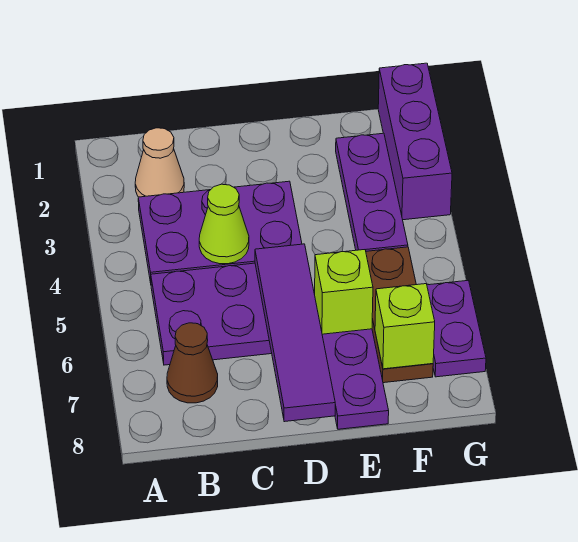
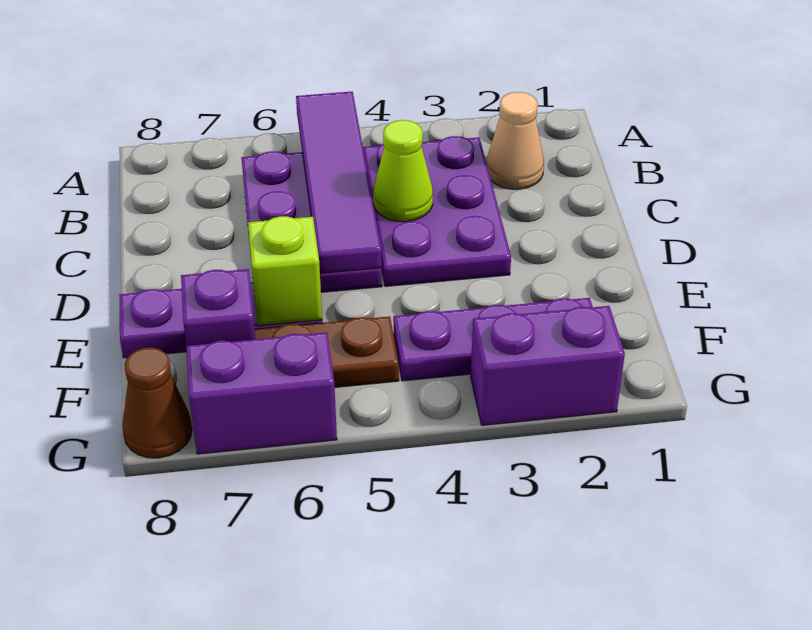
brown 1x1 cone [167,323,218,403] -> brown 1x1 cone moved to [122,348,192,458]
purple 1x4 tile [255,244,335,422] -> purple 1x4 tile turned to [296,92,382,273]
lime 1x1 brick [375,284,435,369] -> purple 1x1 brick [181,269,255,346]
purple 1x3 brick [378,63,452,220] -> purple 1x2 brick [471,306,625,425]
purple 1x2 plate [427,281,486,377] -> purple 1x2 brick [186,332,337,454]

